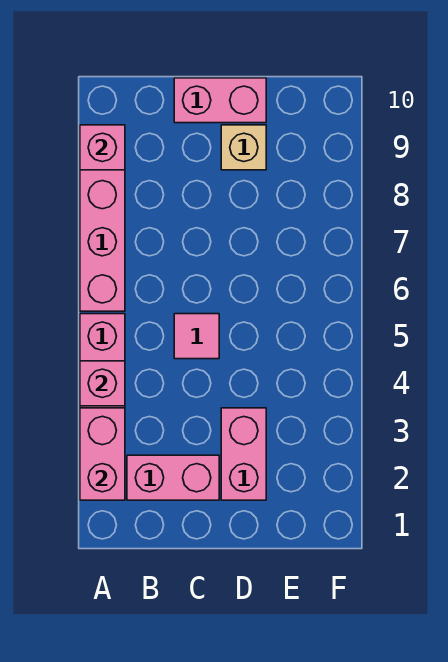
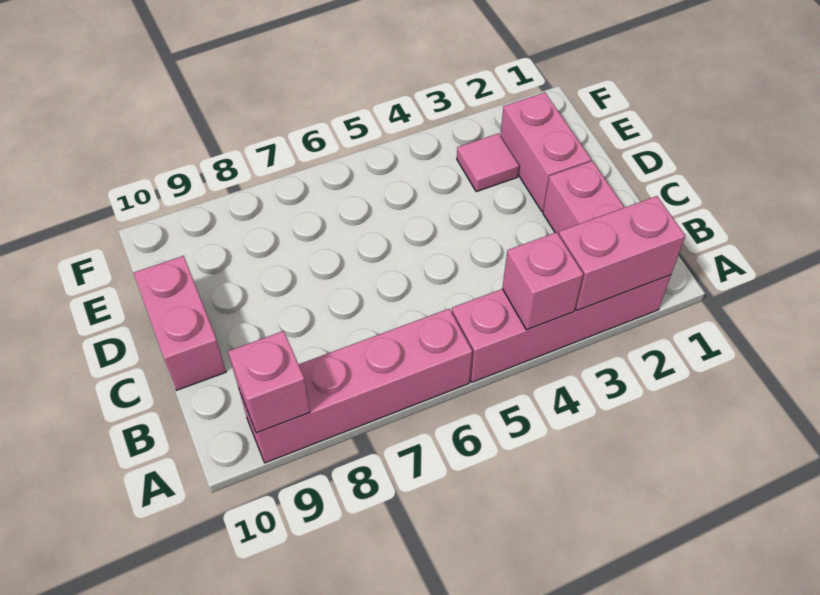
pink 1x1 tile [174,314,219,359] -> pink 1x1 tile moved to [457,133,519,192]
pink 1x2 brick [221,408,266,500] -> pink 1x2 brick turned to [500,92,591,211]
tan 1x1 brick [221,125,266,170] -> none

